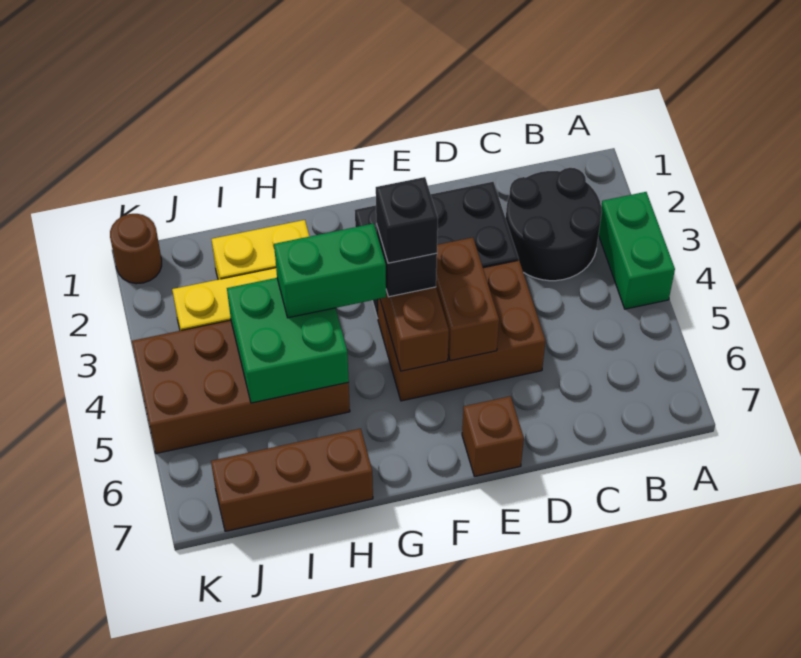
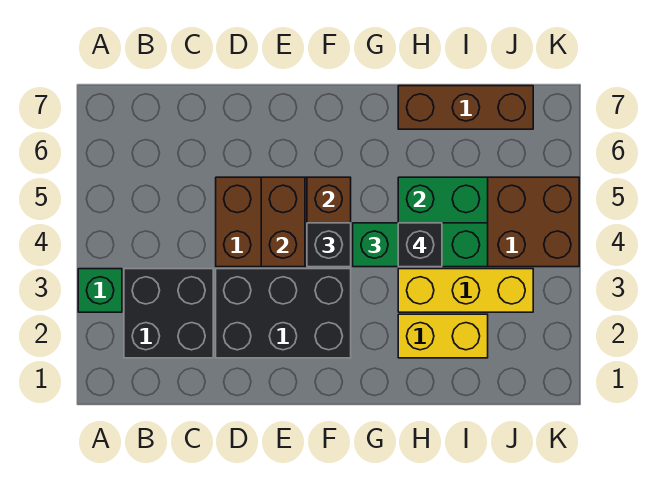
green 1x2 brick [599,192,675,309] -> green 1x1 brick [78,269,122,312]
black 2x2 round brick [506,168,602,281] -> black 2x2 brick [124,269,213,358]
brown 1x1 brick [462,396,524,477] -> none
black 1x1 brick [376,177,438,263] -> black 1x1 brick moved to [398,223,442,267]
green 1x2 brick [274,224,386,318] -> green 1x3 brick [353,223,488,267]
brown 1x1 round brick [110,214,162,284] -> none

